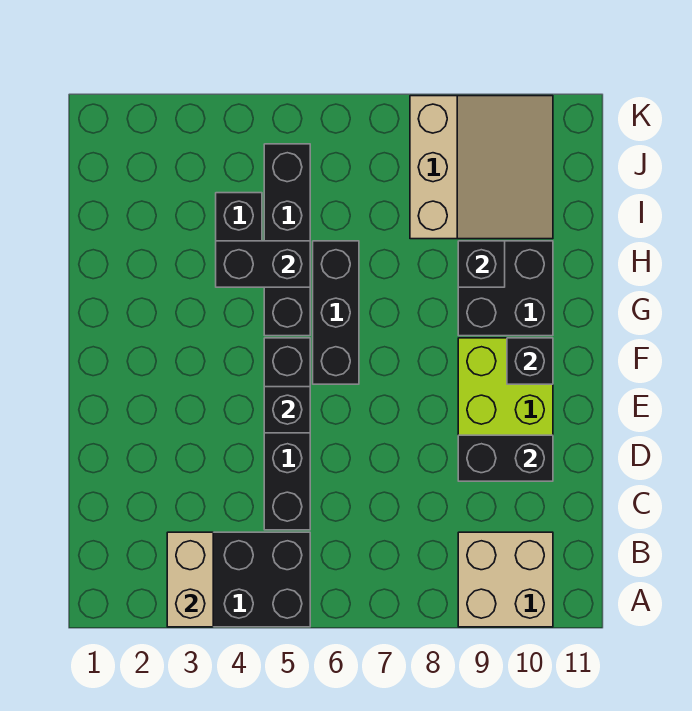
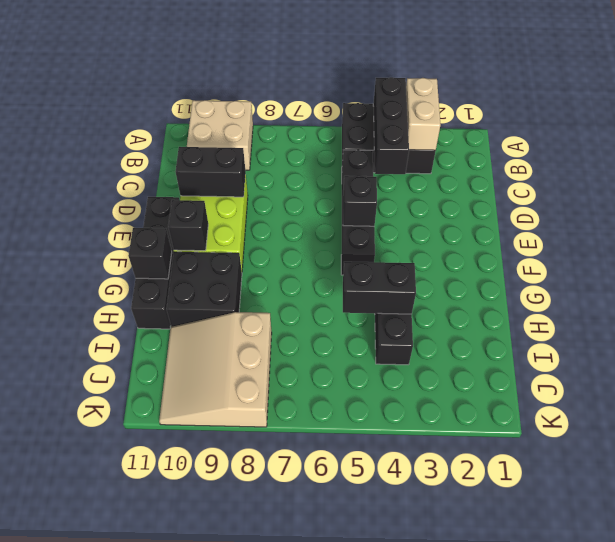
black 1x3 brick [313,241,359,384] -> black 1x3 brick moved to [373,77,409,174]
black 1x4 brick [264,144,310,336] -> black 1x4 brick moved to [131,197,179,329]
black 1x1 brick [458,241,505,287] -> black 1x1 brick moved to [128,228,172,279]

